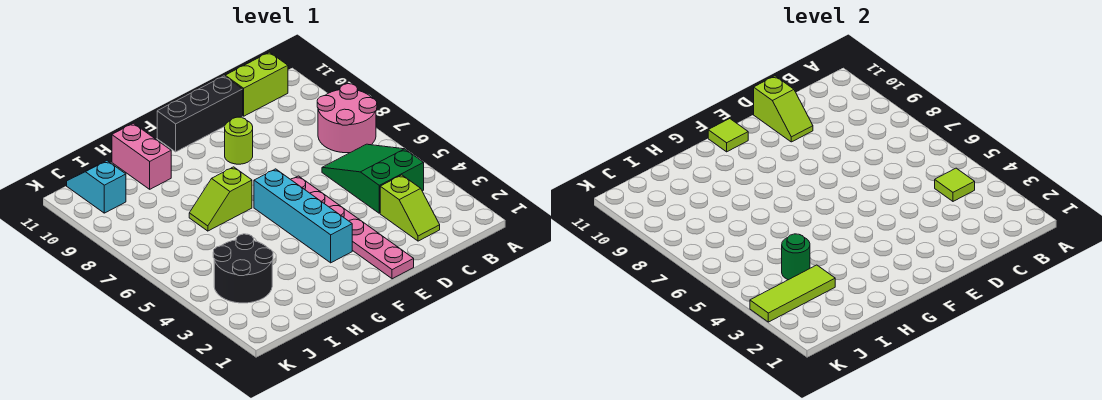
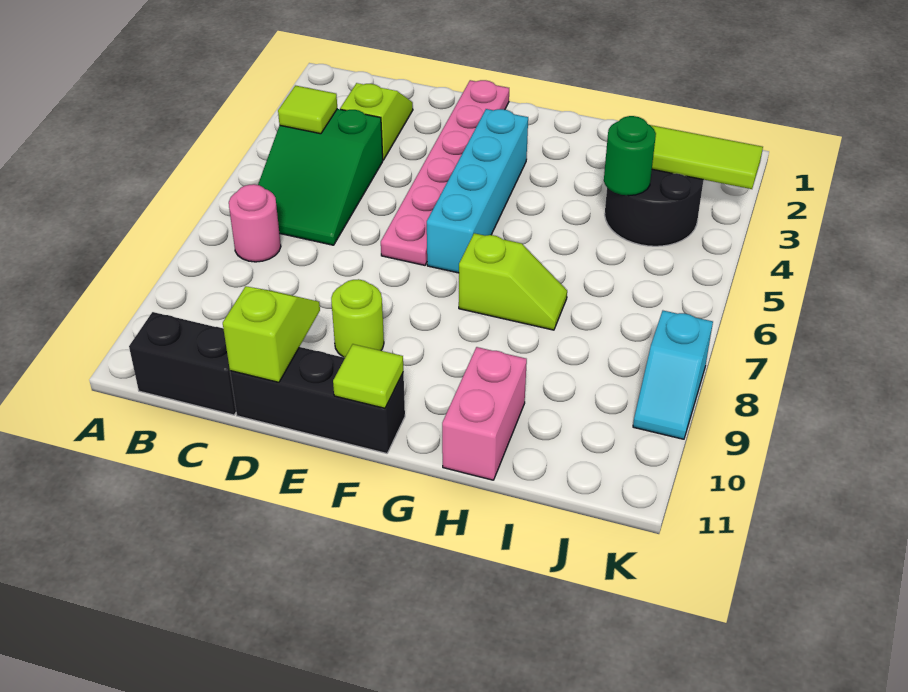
pink 2x2 round brick [317,84,377,153] -> pink 1x1 round brick [229,184,281,262]
lime 1x2 brick [225,52,288,116] -> black 1x2 brick [129,312,236,415]
cyan 1x2 slope [67,161,126,213] -> cyan 1x2 slope moved to [633,311,713,439]

